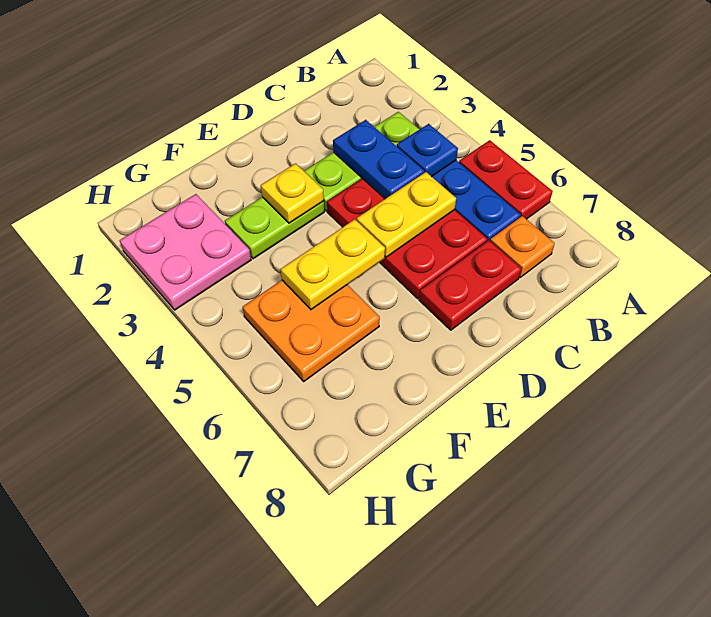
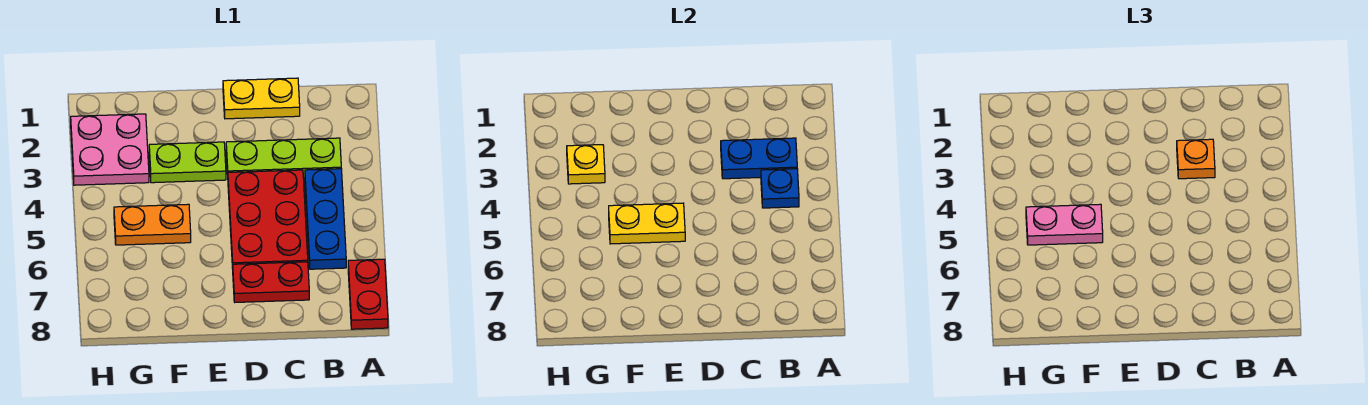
red 1x2 plate [459,140,553,219] -> red 1x2 plate moved to [348,259,388,329]
orange 1x1 plate [490,216,555,277] -> orange 1x1 plate moved to [1177,139,1215,179]
blue 1x2 plate [333,120,424,199] -> blue 1x2 plate turned to [721,138,797,179]
yellow 1x2 plate [357,172,456,257] -> yellow 1x2 plate moved to [223,78,300,119]
yellow 1x1 plate [261,163,324,223] -> yellow 1x1 plate moved to [567,145,605,184]
orange 2x2 plate [243,280,380,381] -> orange 1x2 plate [114,204,191,245]
none -> pink 1x2 plate [1026,204,1103,245]

